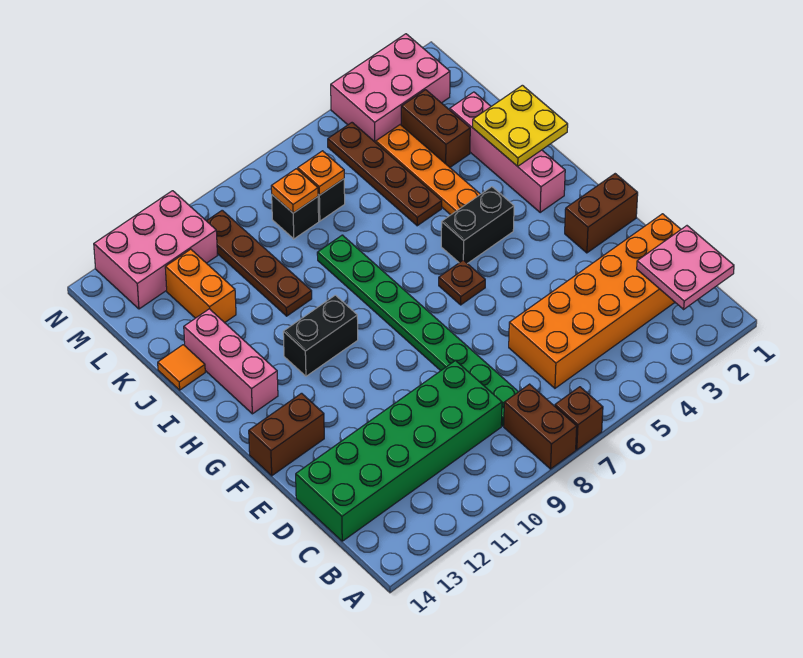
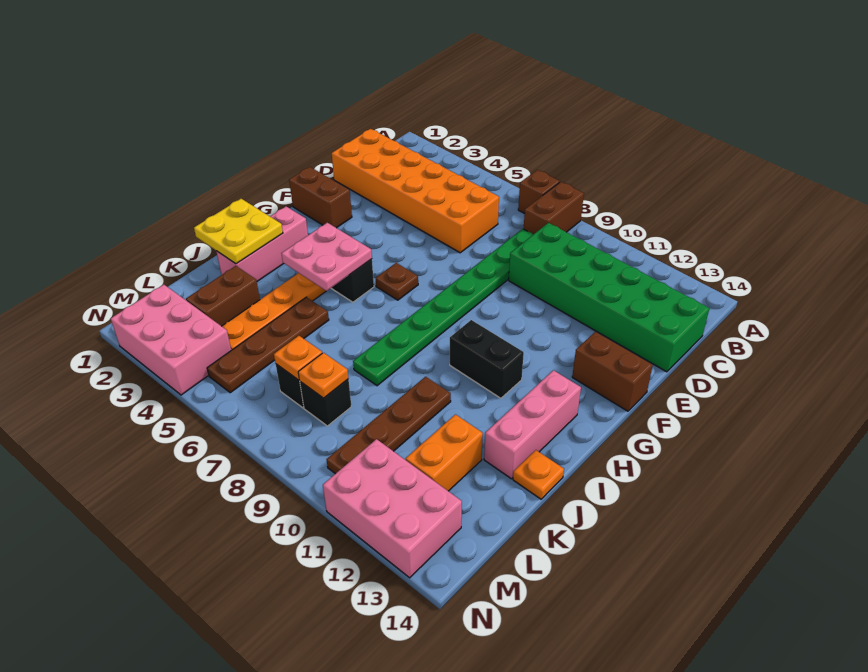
pink 2x2 plate [637,226,734,309] -> pink 2x2 plate moved to [281,223,372,291]
pink 1x4 brick [450,92,565,213] -> pink 1x3 brick [216,207,308,281]
orange 1x1 tile [158,345,205,390] -> orange 1x1 plate [513,450,564,499]

